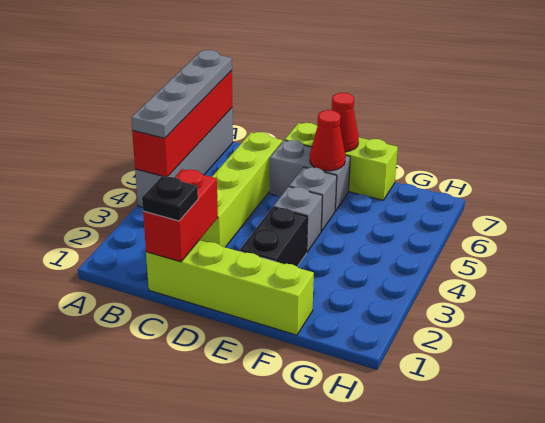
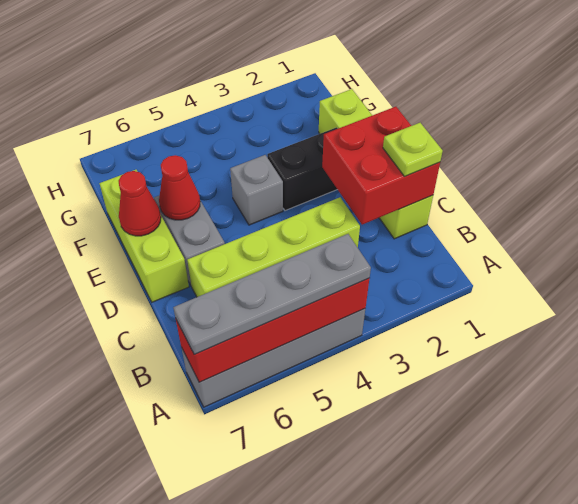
red 1x2 brick [143,169,218,262] -> red 2x2 brick [322,107,440,225]
black 1x1 plate [142,177,198,221] -> lime 1x1 plate [383,123,443,176]
grey 1x1 brick [289,167,337,231] -> none

